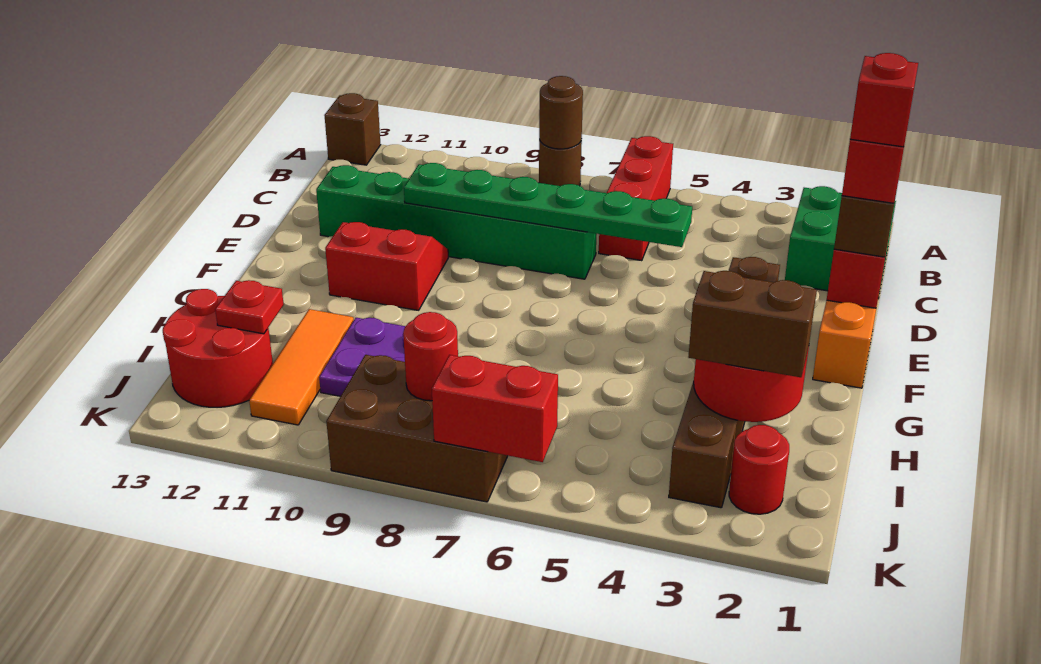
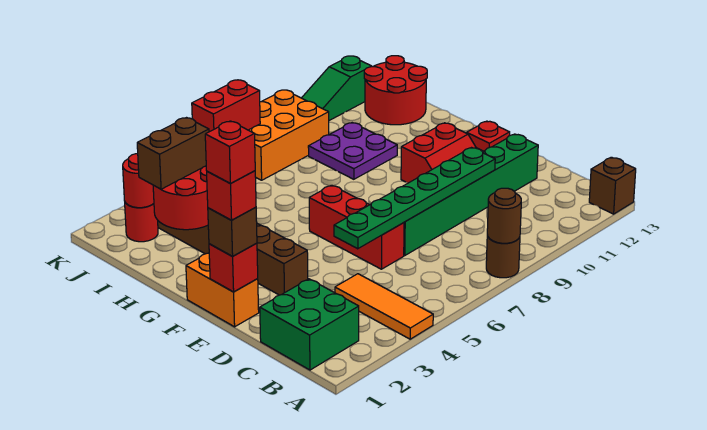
red 1x3 brick [599,136,673,261] -> red 1x3 brick moved to [309,185,404,269]
orange 1x3 tile [249,309,354,425] -> orange 1x3 tile moved to [335,274,433,339]
red 1x1 plate [215,280,284,334] -> red 1x1 plate moved to [467,121,510,151]
brown 2x3 brick [326,355,508,502] -> orange 2x3 brick [249,90,329,180]
red 1x1 round brick [403,312,458,401] -> red 1x1 round brick moved to [123,154,154,208]
none -> green 1x3 slope [302,56,371,121]

